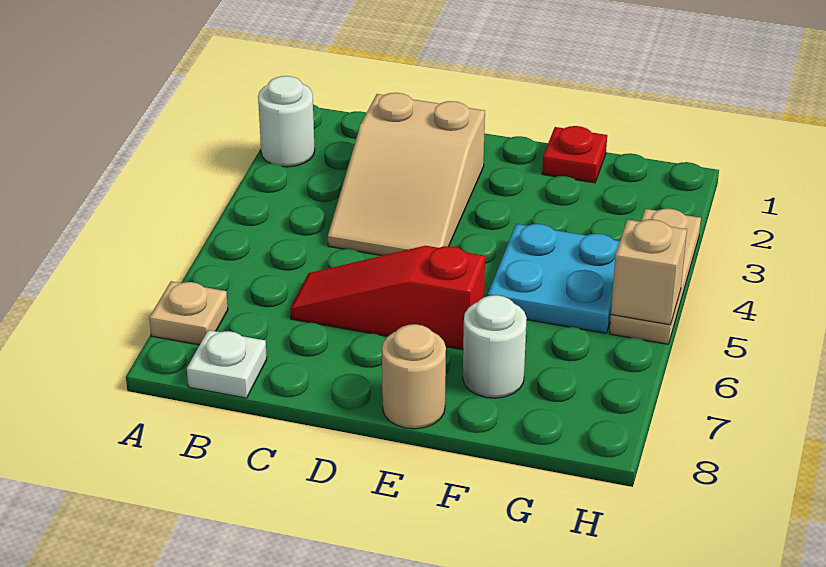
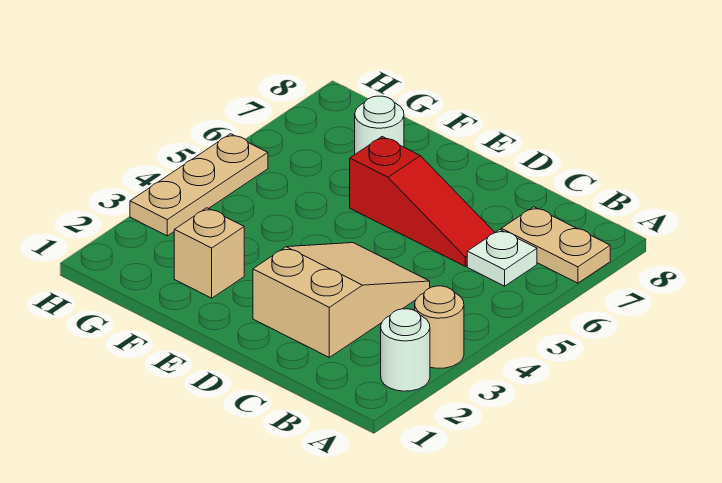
tan 1x1 plate [149,281,228,345] -> tan 1x2 plate [501,207,610,283]
white 1x1 plate [187,330,267,398] -> white 1x1 plate moved to [467,230,537,286]
tan 1x1 round brick [382,324,446,429] -> tan 1x1 round brick moved to [415,286,464,368]
red 1x1 plate [542,126,607,183] -> none
cyan 2x2 plate [488,224,620,333] -> none
tan 1x1 brick [611,220,687,325] -> tan 1x1 brick moved to [174,208,244,298]

